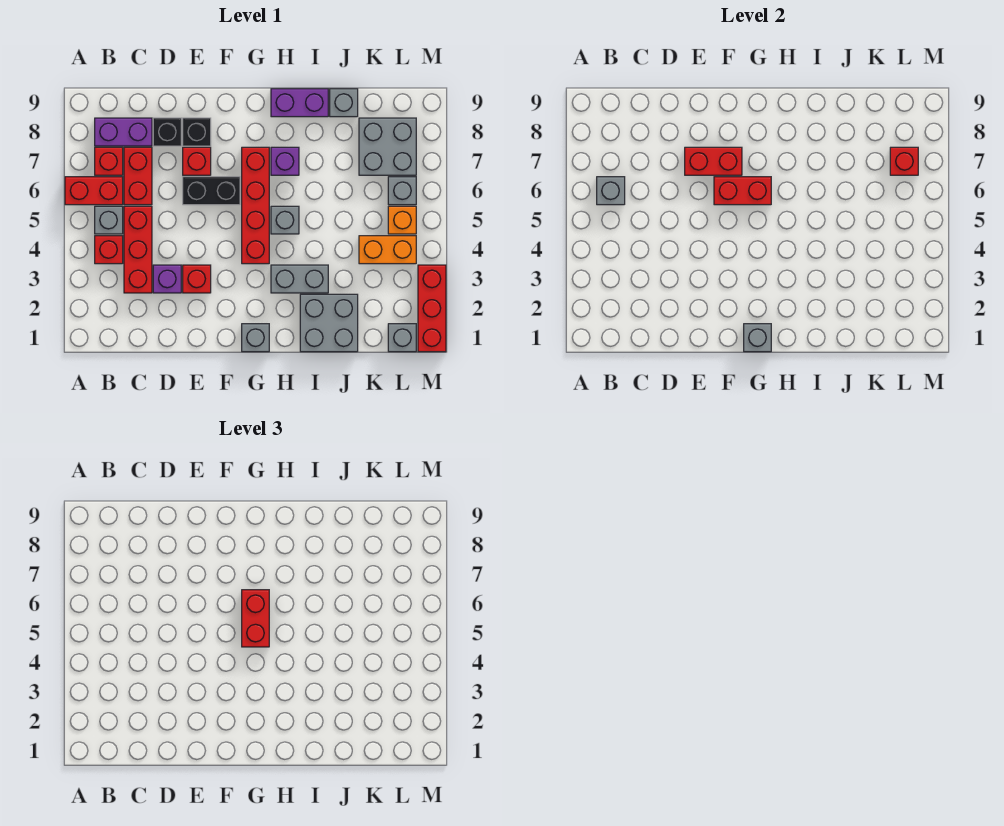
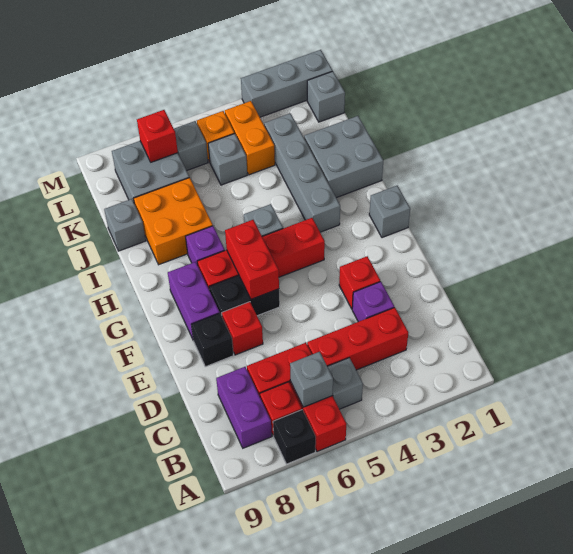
red 1x1 brick [95,236,123,264] -> none
black 1x1 brick [153,118,181,146] -> black 1x1 brick moved to [273,410,316,464]
black 1x2 brick [183,177,240,205] -> black 1x2 brick turned to [209,275,280,316]
red 1x2 brick [685,147,742,175] -> none
grey 1x1 brick [744,324,771,352] -> grey 1x1 brick moved to [208,134,247,185]
red 1x2 brick [242,590,269,647] -> none
grey 1x2 brick [271,265,328,293] -> grey 1x4 brick [264,113,340,232]
purple 1x2 brick [271,89,328,117] -> purple 1x2 brick moved to [168,262,220,339]
none -> orange 2x2 brick [133,178,213,265]
red 1x3 brick [418,265,446,352] -> grey 1x3 brick [241,50,333,117]

